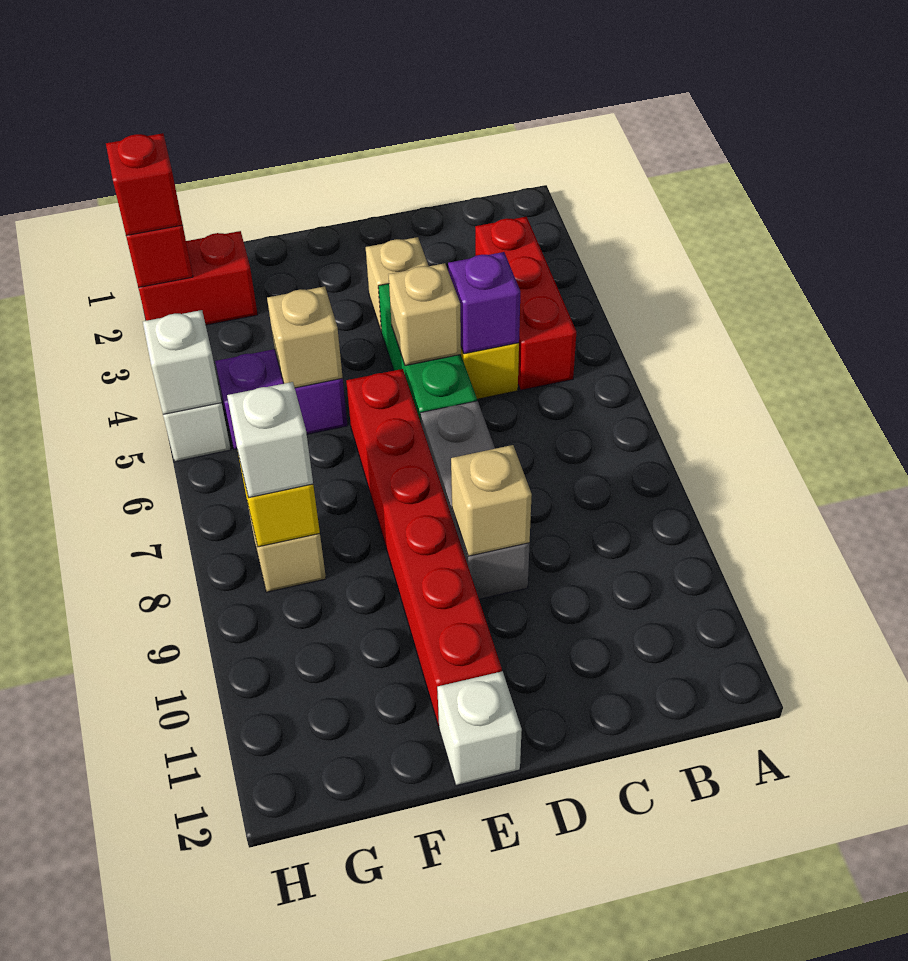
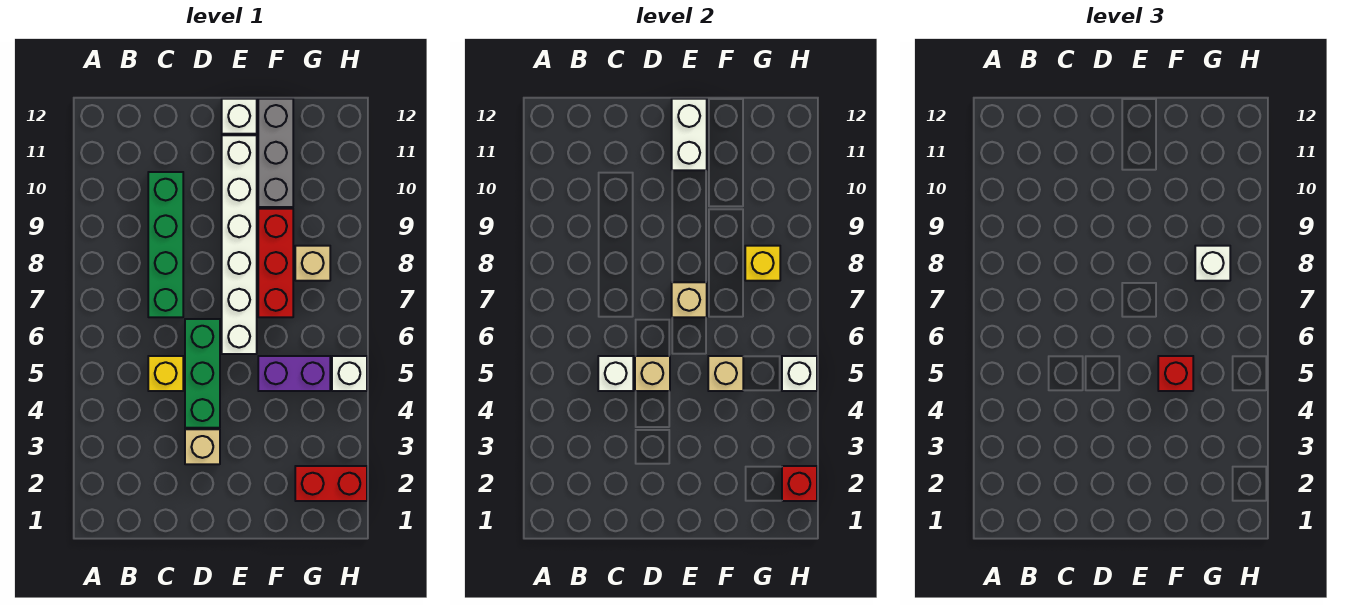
red 1x3 brick [475,217,576,390] -> red 1x3 brick moved to [258,209,293,317]
purple 1x1 brick [448,252,520,354] -> white 1x1 brick [598,356,633,391]
none -> green 1x4 brick [148,172,183,317]
grey 1x3 brick [420,401,530,599] -> grey 1x3 brick moved to [258,99,293,207]
tan 1x1 brick [451,445,532,556] -> tan 1x1 brick moved to [672,282,707,317]
red 1x6 brick [346,369,502,726] -> white 1x6 brick [222,135,257,354]
none -> white 1x2 brick [672,99,707,170]
red 1x1 brick [106,133,183,236] -> red 1x1 brick moved to [1158,356,1193,391]

